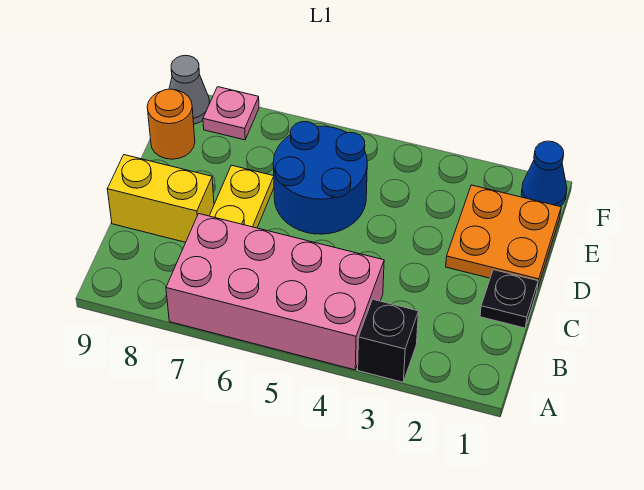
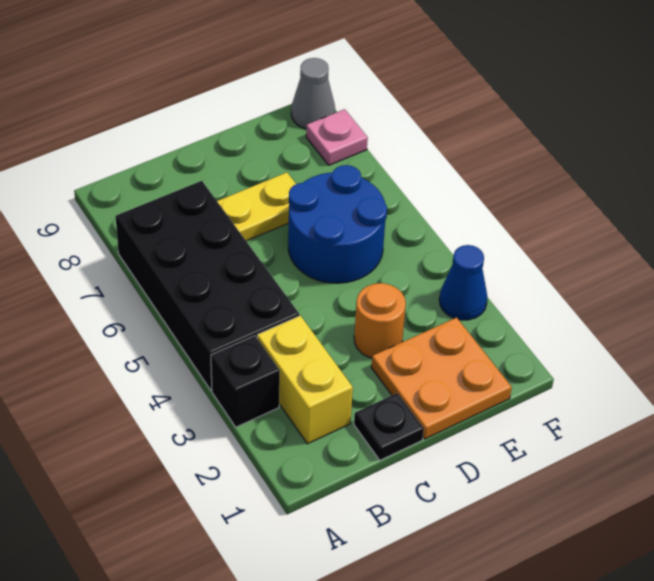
pink 2x4 brick [166,214,384,370] -> black 2x4 brick [116,181,299,390]
yellow 1x2 brick [107,155,214,242] -> yellow 1x2 brick moved to [257,316,353,444]
orange 1x1 round brick [147,89,195,159] -> orange 1x1 round brick moved to [354,283,406,358]
blue 1x1 cone [521,141,567,206] -> blue 1x1 cone moved to [439,245,487,320]

